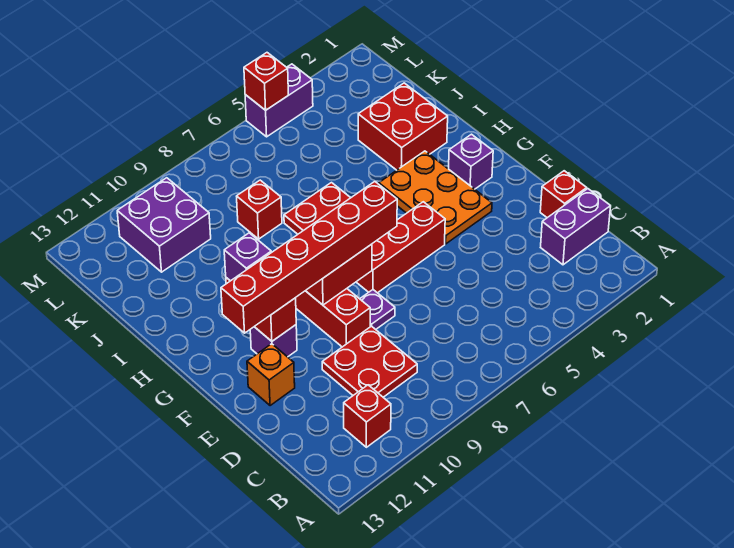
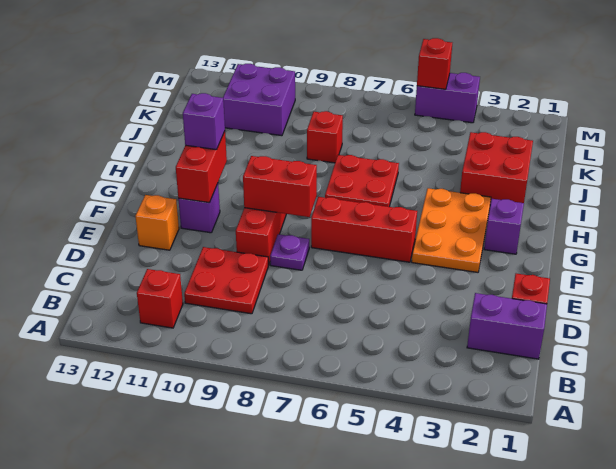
red 1x6 brick [221,182,397,333] -> none

